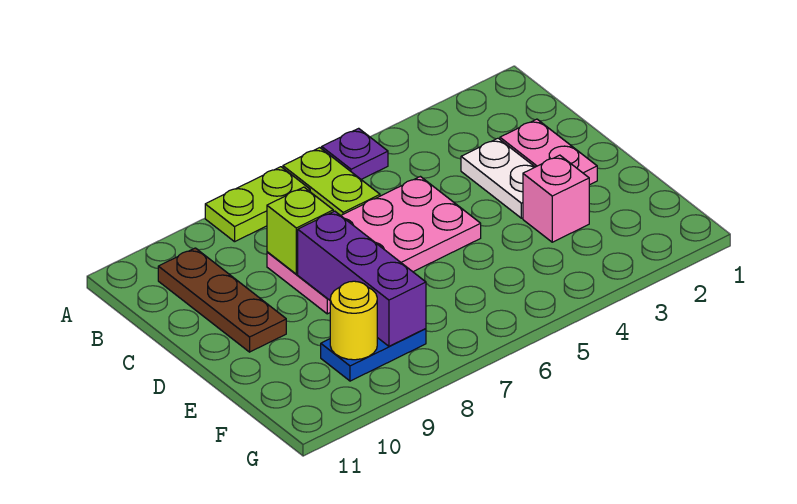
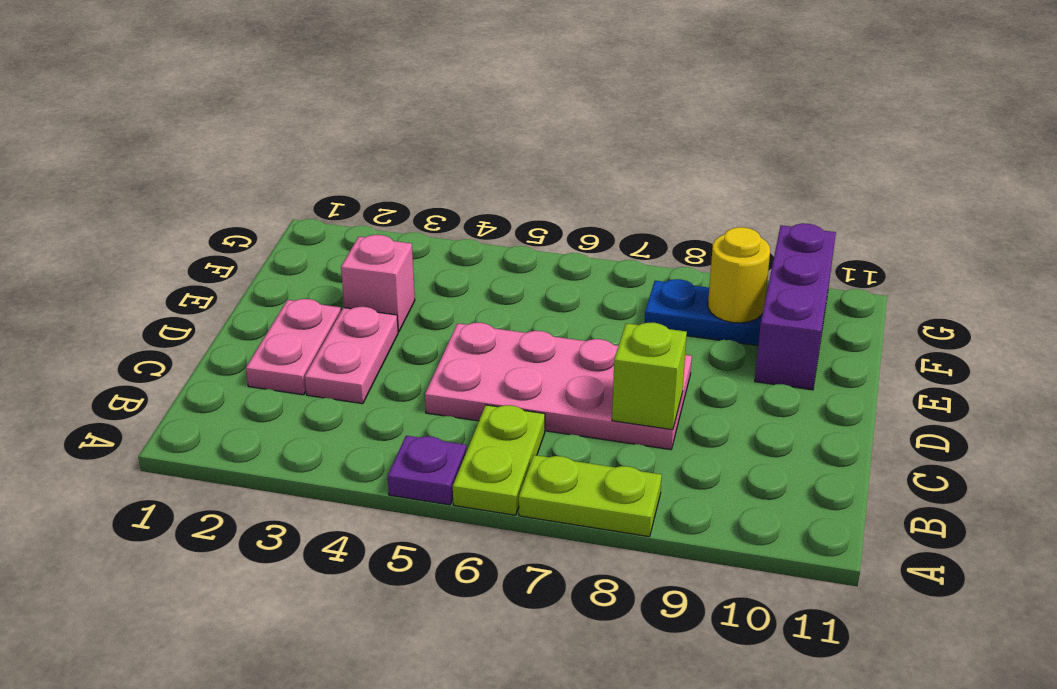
brown 1x3 plate [158,248,286,352] -> none
white 1x2 plate [461,138,534,218] -> pink 1x2 plate [305,307,398,404]
purple 1x3 brick [298,211,426,346] -> purple 1x3 brick moved to [755,223,836,390]

